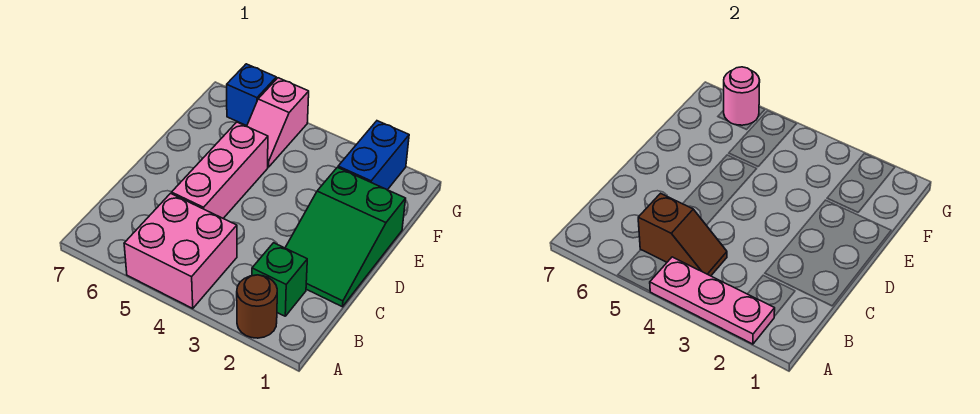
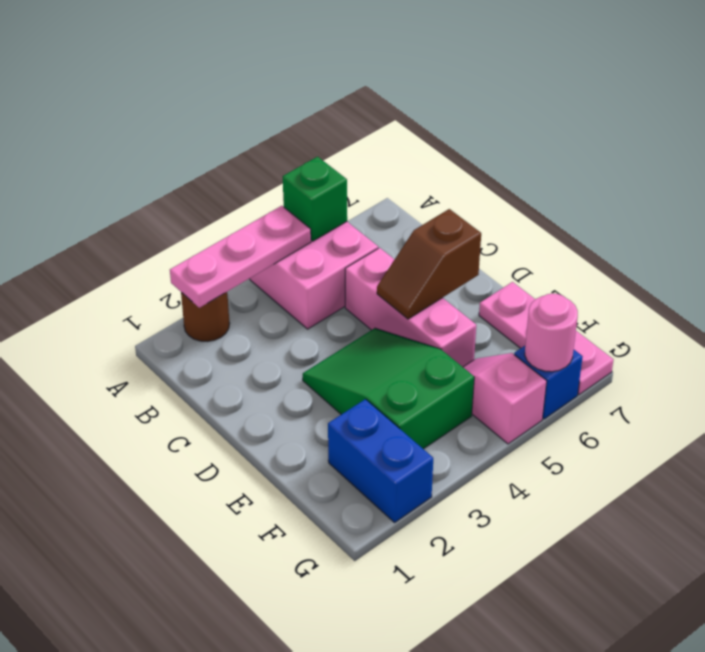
green 1x1 brick [252,243,307,316] -> green 1x1 brick moved to [283,157,347,241]
brown 1x2 slope [638,193,727,276] -> brown 1x2 slope moved to [377,209,481,319]
green 2x3 slope [285,167,406,307] -> green 2x3 slope moved to [303,328,474,449]
none -> pink 1x3 plate [479,282,613,395]

